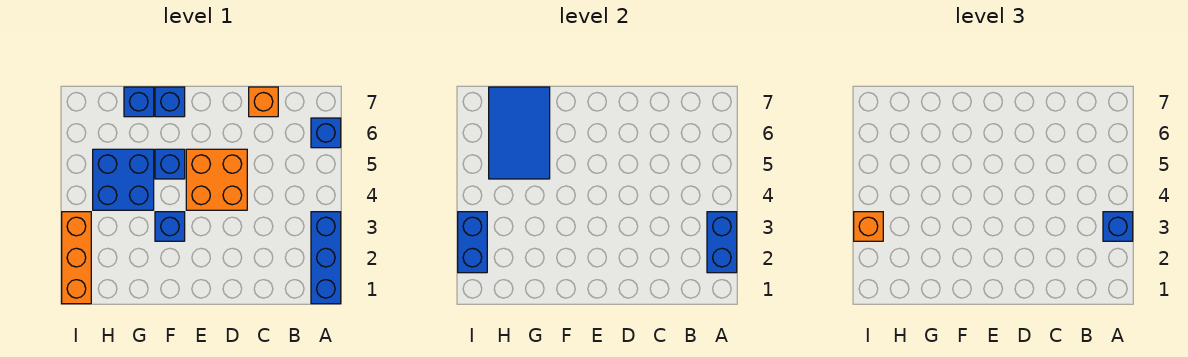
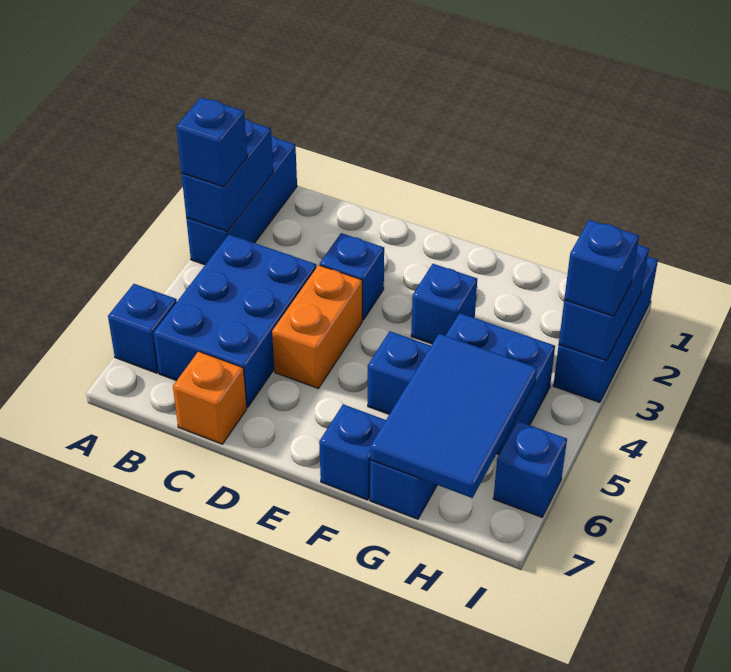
none -> blue 2x3 brick [153,235,316,407]
none -> blue 1x1 brick [320,233,384,320]
orange 2x2 brick [186,149,247,210] -> orange 1x2 brick [272,265,362,389]
orange 1x3 brick [62,212,91,304] -> blue 1x3 brick [553,257,658,402]
orange 1x1 brick [854,212,883,241] -> blue 1x1 brick [564,220,639,316]
none -> blue 1x1 brick [493,421,567,517]

